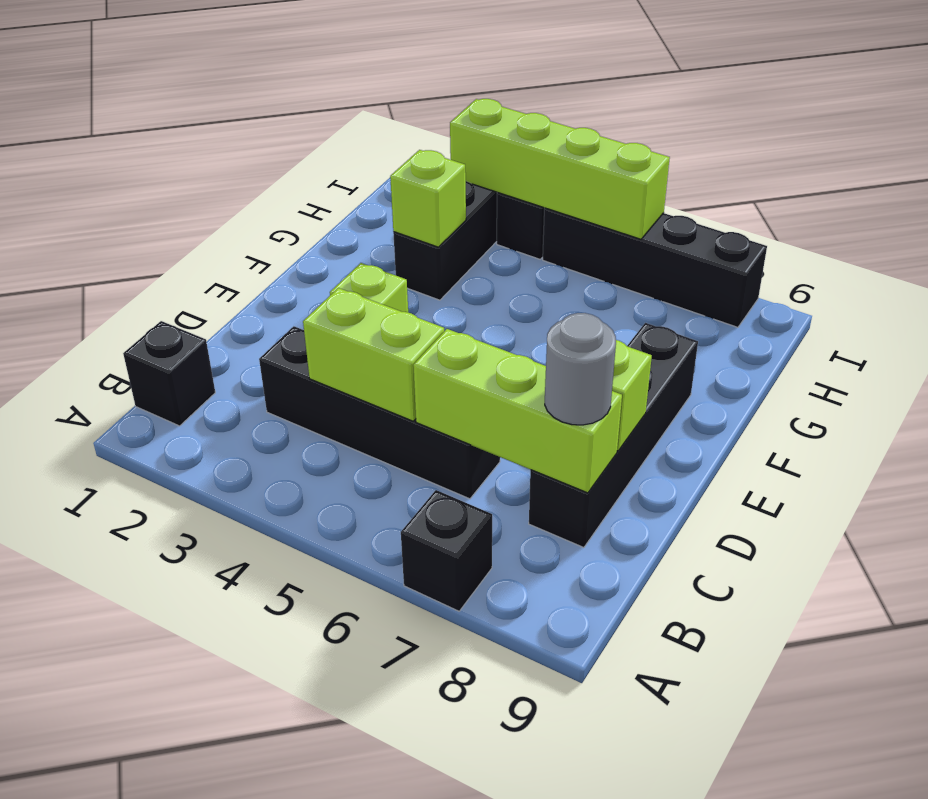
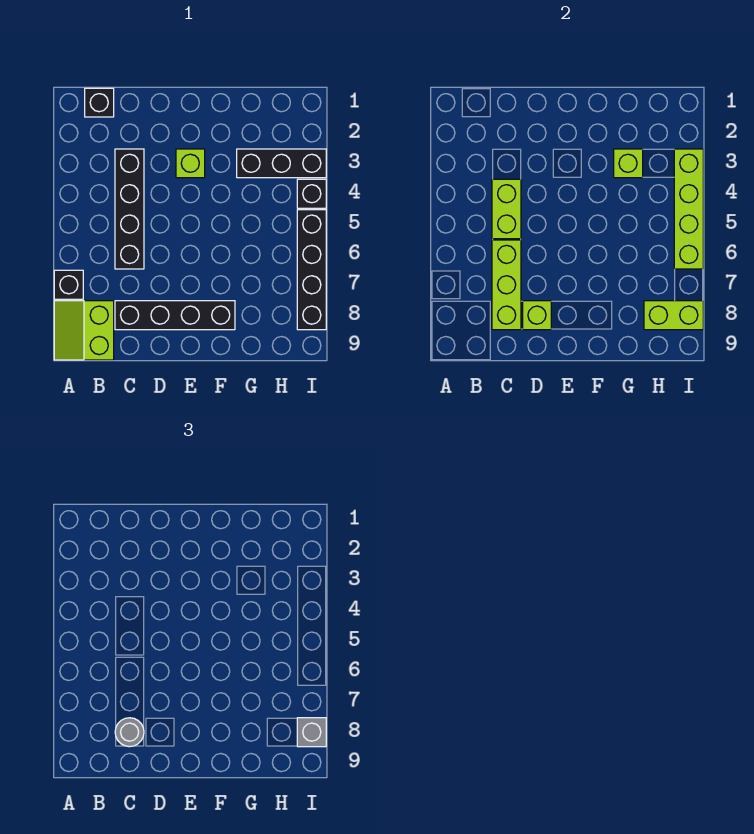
none -> lime 2x2 slope [54,301,114,360]
none -> lime 1x2 brick [644,301,703,330]
none -> grey 1x1 brick [297,718,326,747]

